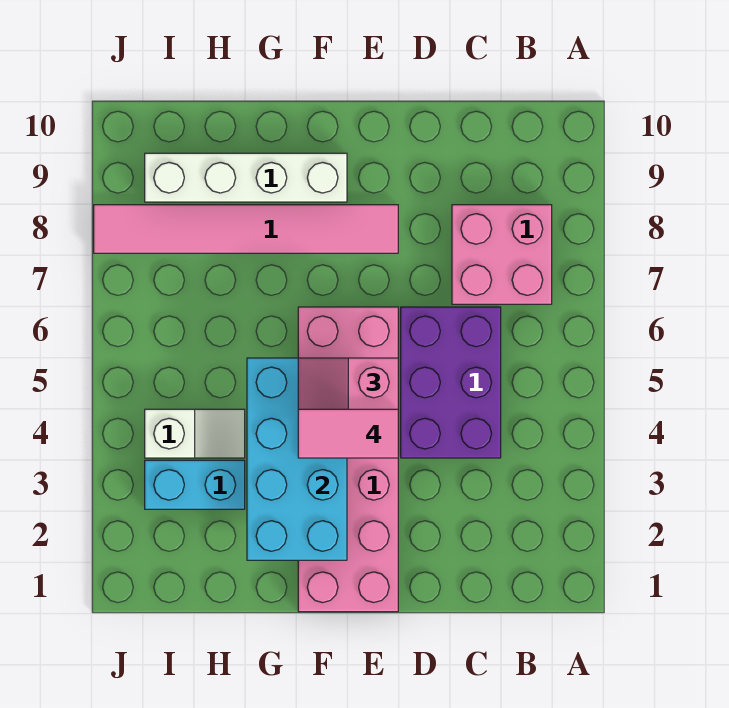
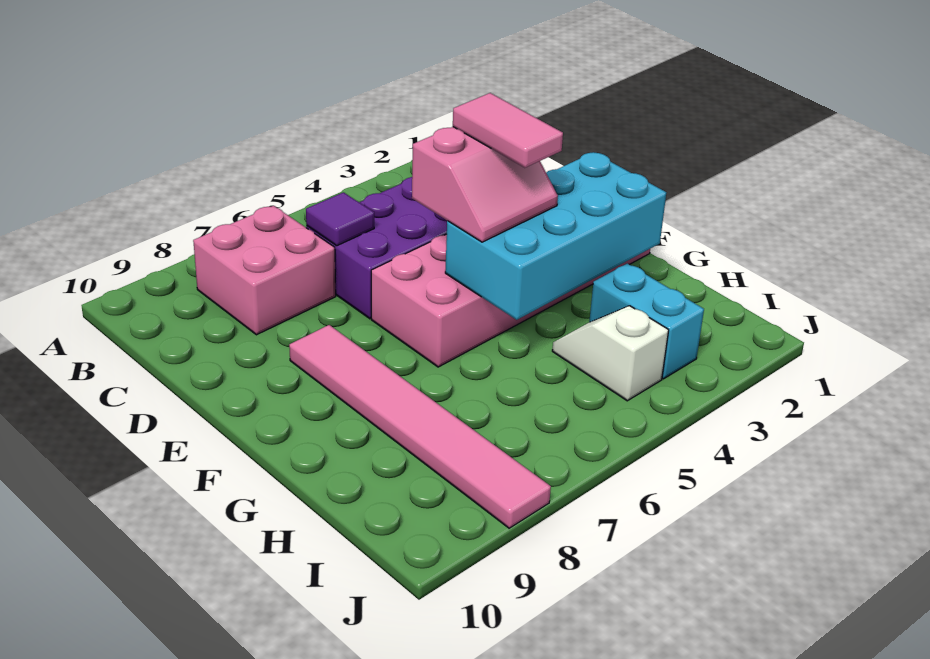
none -> purple 1x1 tile [306,192,374,246]
white 1x4 brick [145,153,347,202] -> none

